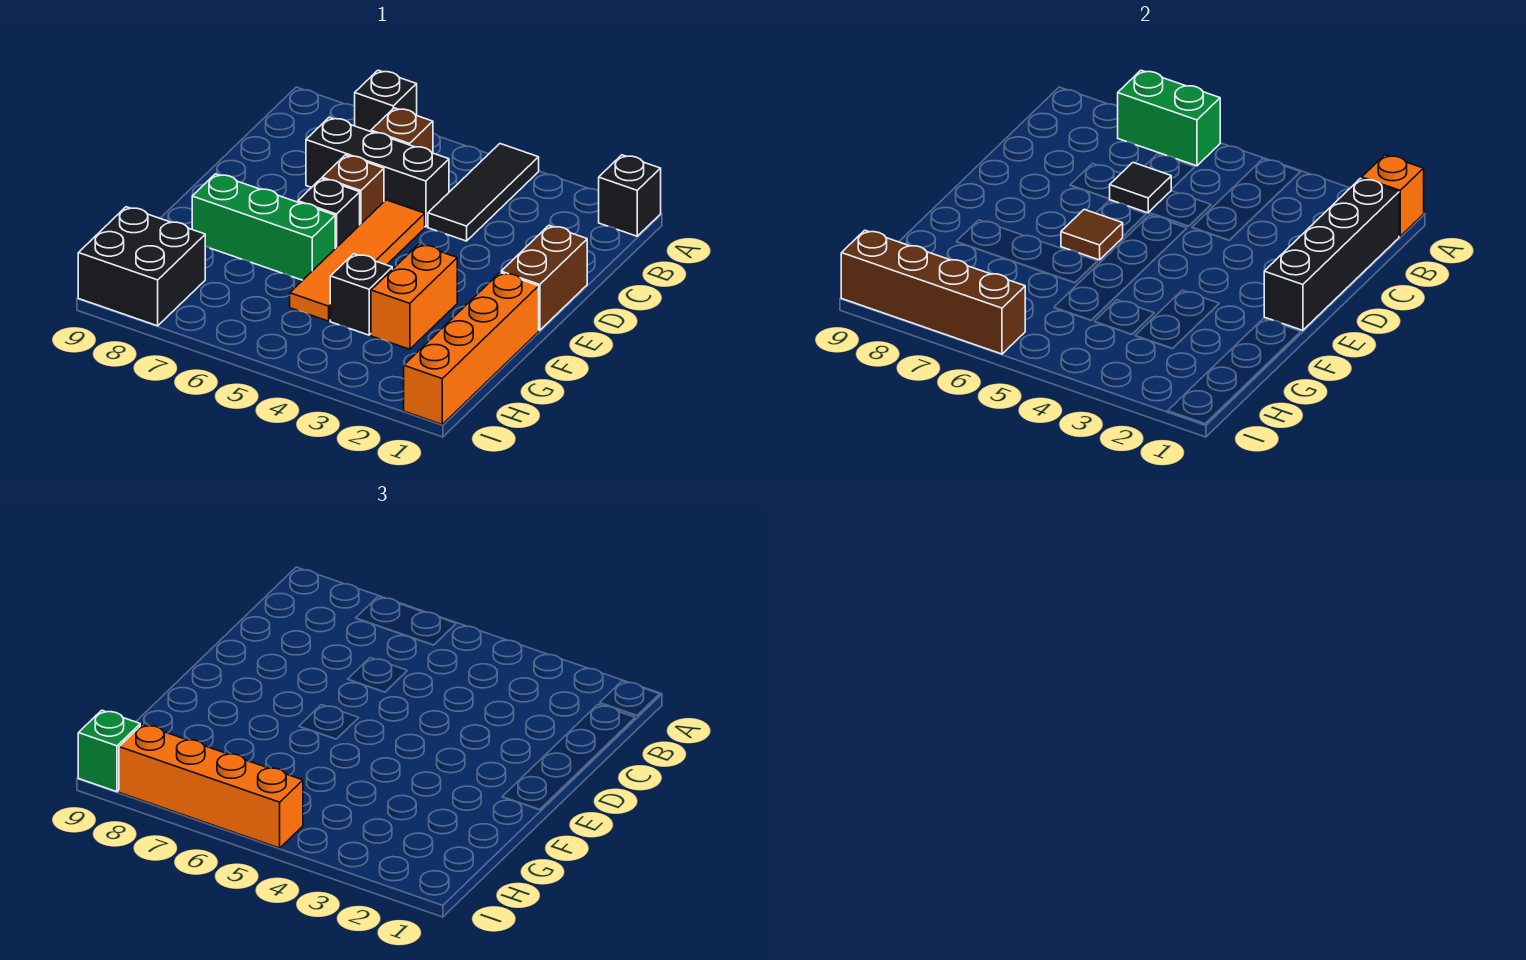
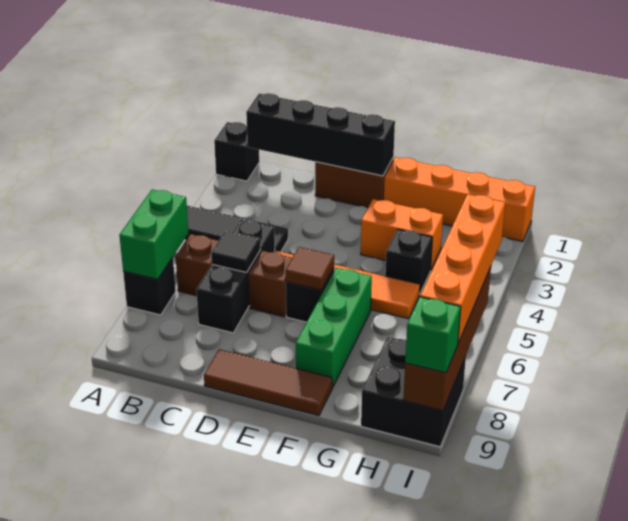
orange 1x1 brick [1362,155,1424,236] -> none
none -> brown 1x3 tile [204,349,332,416]

